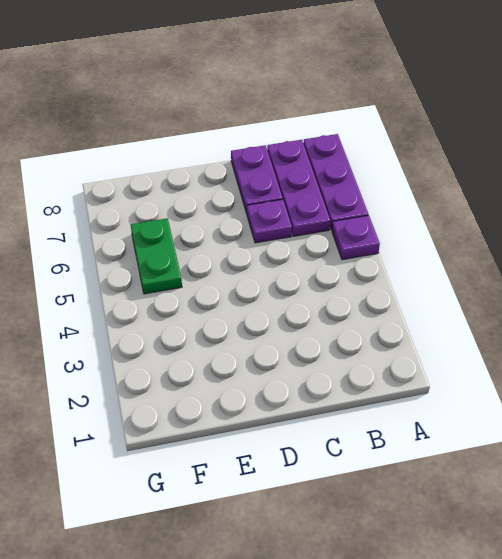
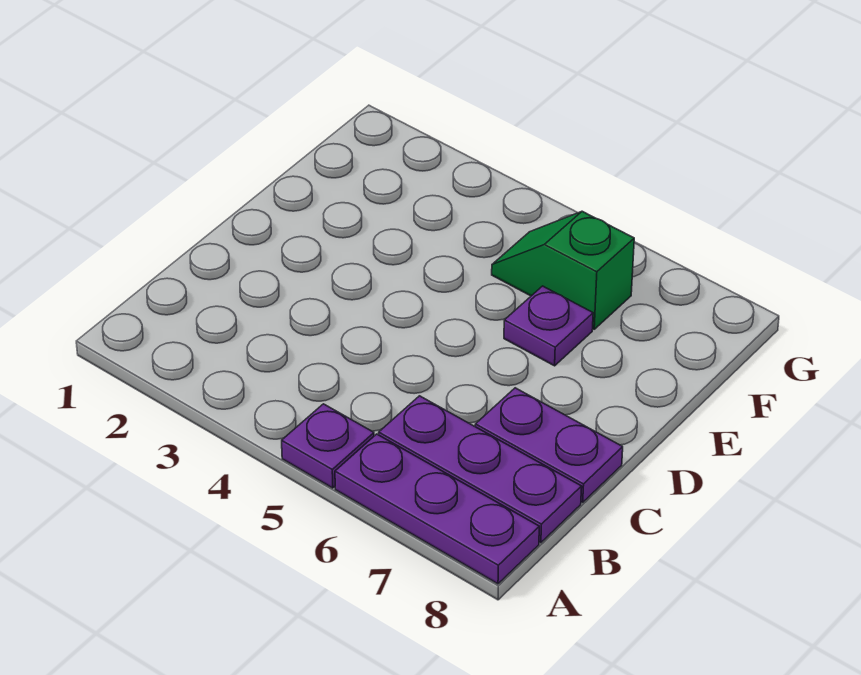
purple 1x1 plate [247,199,292,243] -> purple 1x1 plate moved to [504,286,593,366]
green 1x2 plate [131,218,182,294] -> green 1x2 slope [492,211,634,329]

